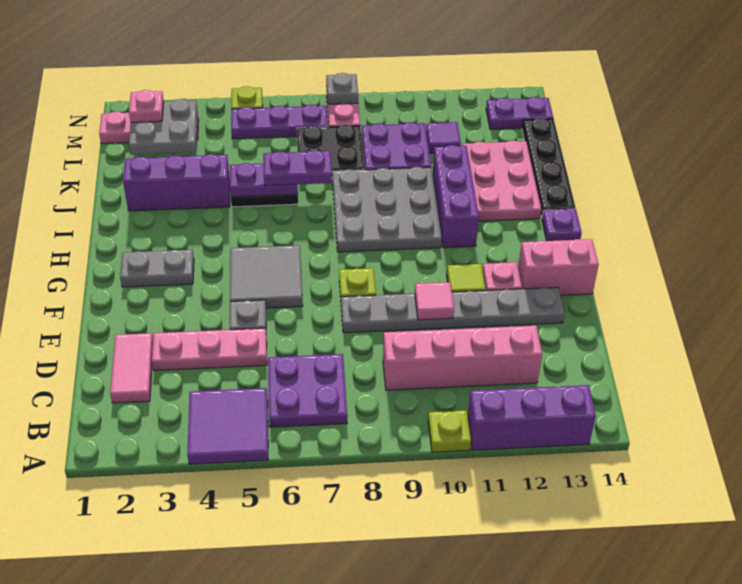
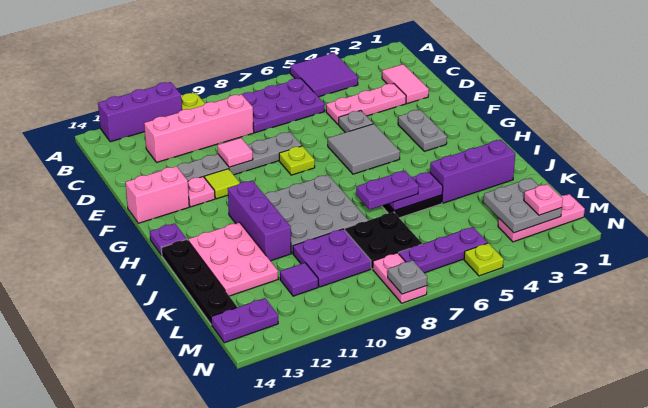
purple 2x2 plate [268,354,347,427] -> purple 2x3 plate [242,78,324,133]
grey 1x2 plate [120,250,194,287] -> grey 1x2 plate turned to [398,110,447,151]

